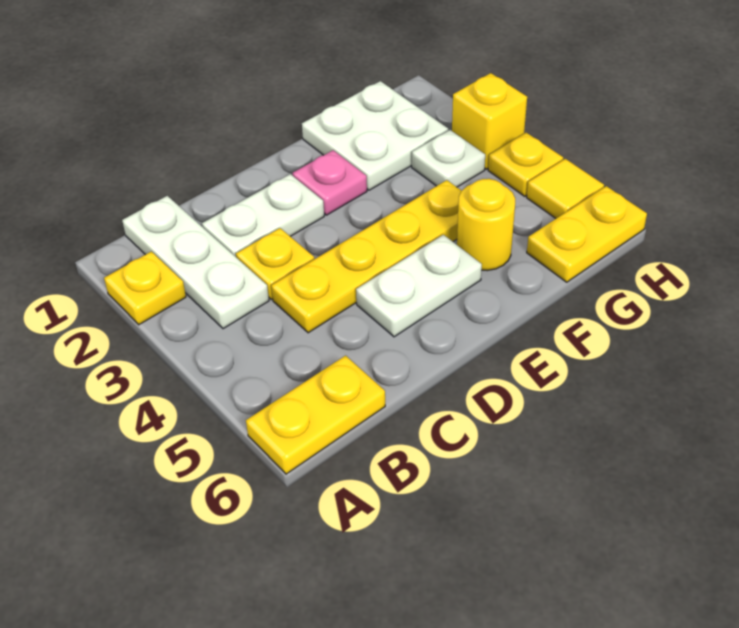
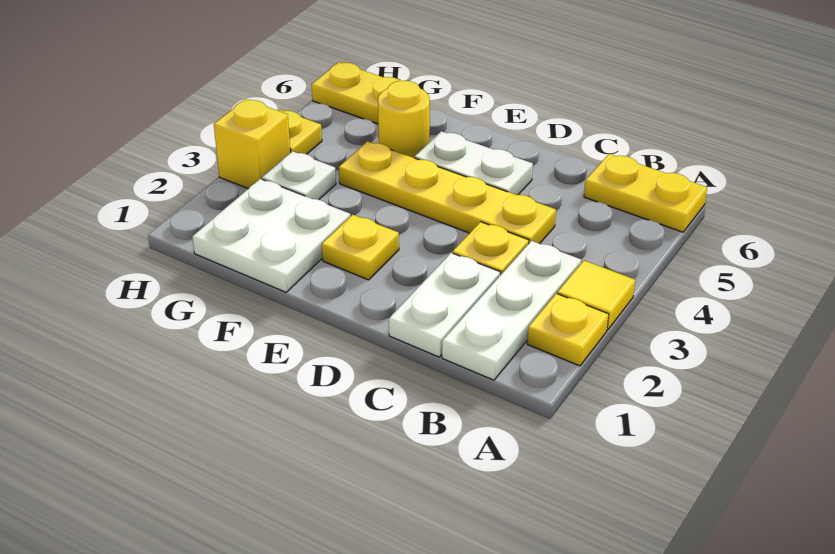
white 1x2 plate [202,174,324,257] -> white 1x2 plate turned to [389,253,500,357]
pink 1x1 plate [292,150,367,215] -> yellow 1x1 plate [322,215,399,280]
yellow 1x1 tile [527,159,604,218] -> yellow 1x1 tile moved to [557,261,635,330]

